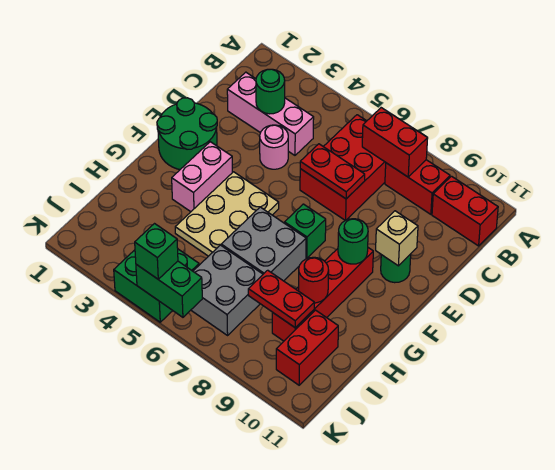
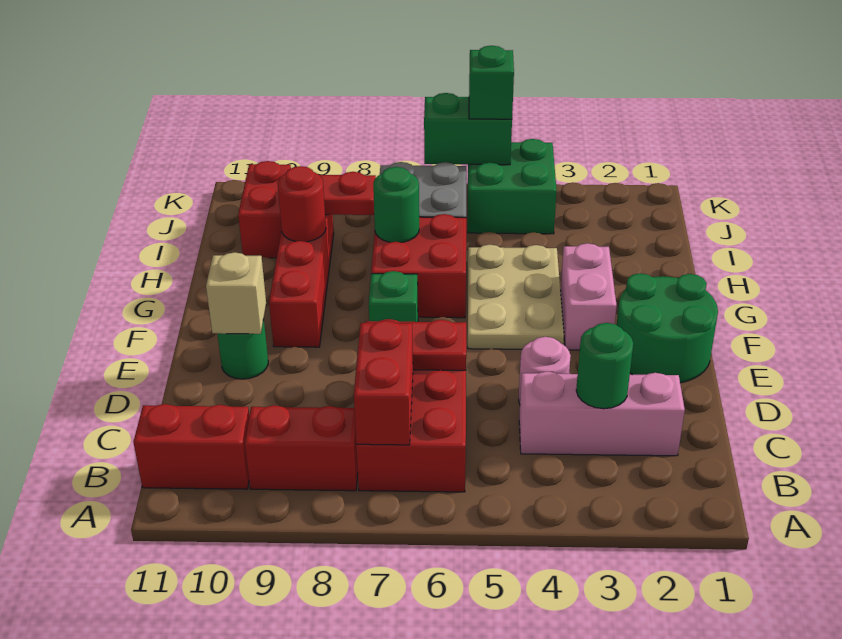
red 1x2 brick [362,108,428,177] -> red 1x2 brick turned to [354,321,413,445]
green 1x1 round brick [338,219,368,264] -> green 1x1 round brick moved to [373,167,419,242]
grey 2x2 brick [221,207,306,281] -> red 2x2 brick [371,214,466,318]

